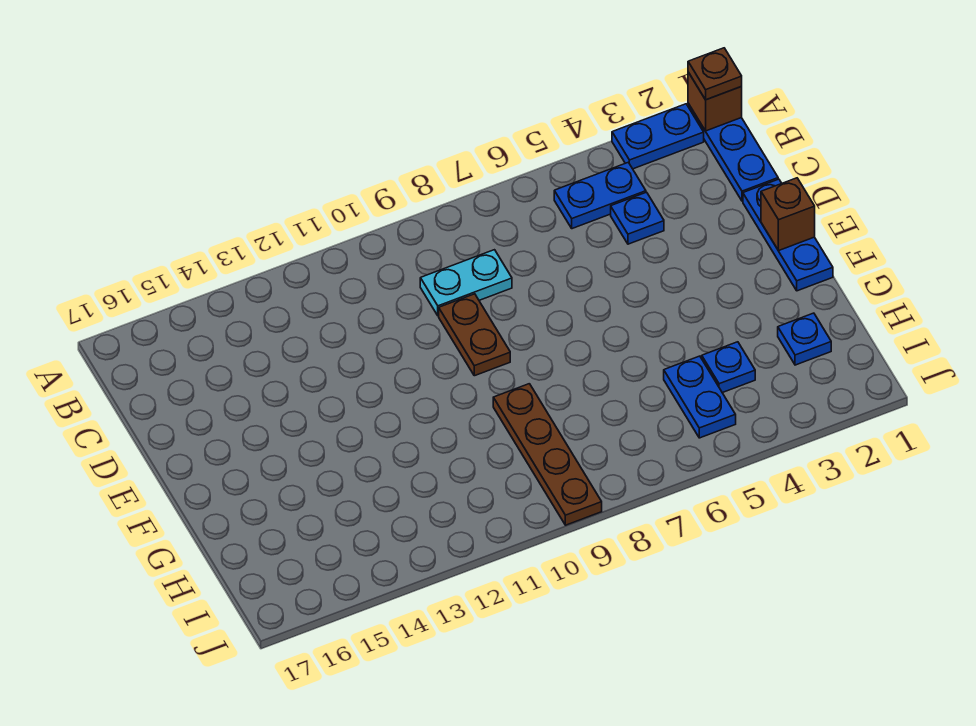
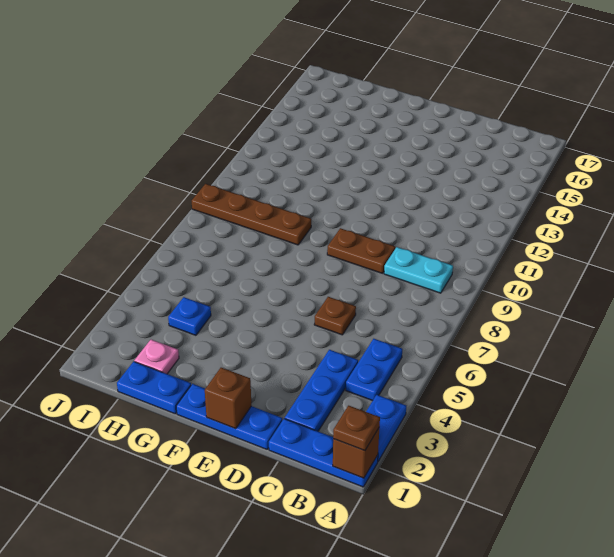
blue 1x1 plate [611,192,664,244] -> blue 1x3 plate [285,350,358,431]
cyan 1x2 plate [420,250,512,316] -> cyan 1x2 plate turned to [384,247,453,293]
none -> brown 1x1 plate [314,297,356,335]
blue 1x1 plate [778,313,831,365] -> pink 1x1 plate [134,340,179,374]
blue 1x2 plate [664,356,736,438] -> blue 1x2 plate moved to [117,361,191,414]

